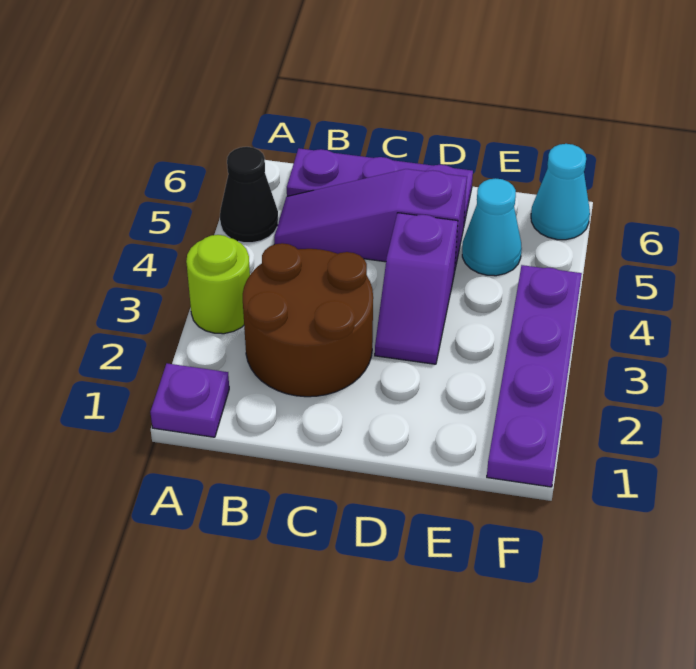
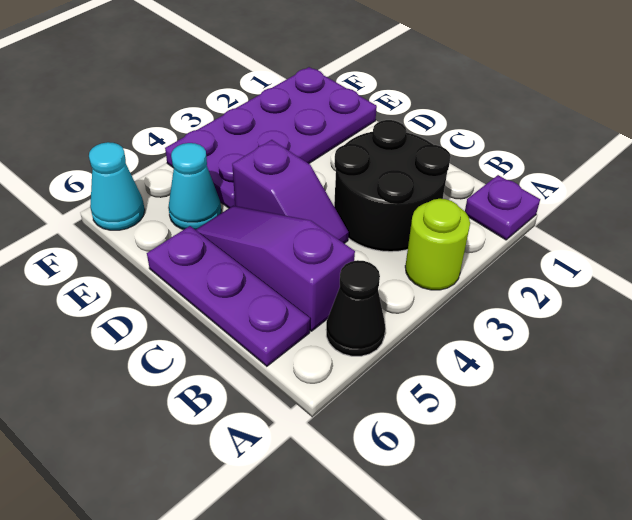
brown 2x2 round brick [243,243,373,397] -> black 2x2 round brick [334,120,451,252]
purple 1x3 slope [274,169,467,268] -> purple 1x3 slope turned to [196,206,355,331]
purple 1x2 slope [375,213,458,364] -> purple 1x2 slope turned to [232,140,349,243]
purple 1x4 plate [487,265,582,487] -> purple 2x4 plate [165,67,377,208]

